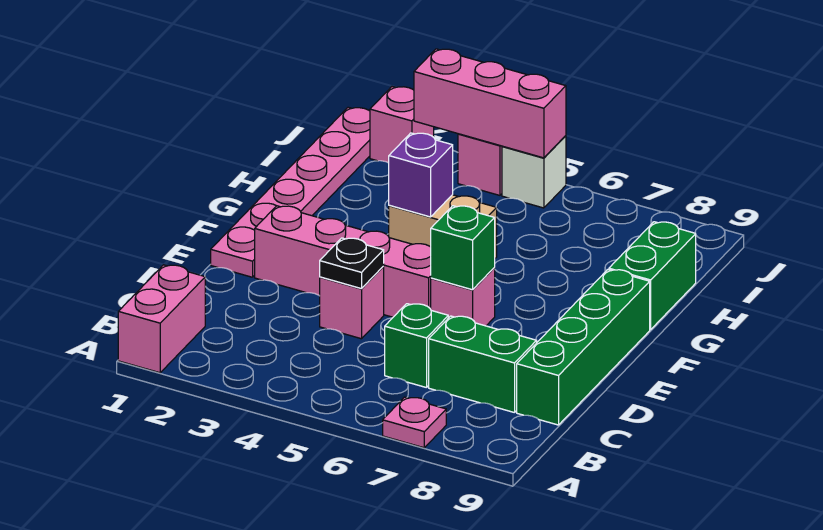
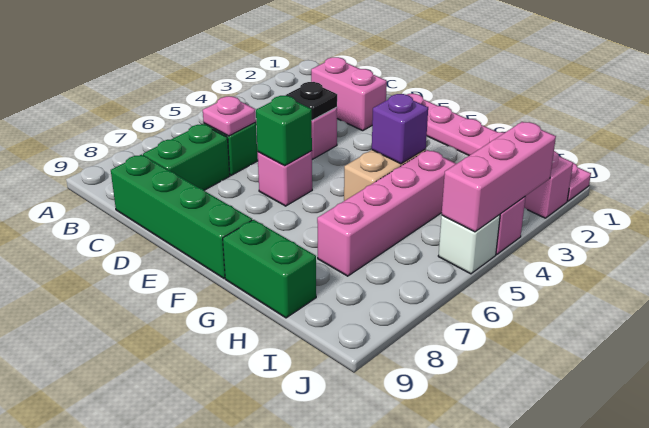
pink 1x2 brick [118,265,205,373] -> pink 1x2 brick moved to [311,57,387,131]
pink 1x1 plate [383,397,446,448] -> pink 1x1 plate moved to [203,96,256,136]
pink 1x4 brick [255,206,431,317] -> pink 1x4 brick moved to [317,150,456,276]

